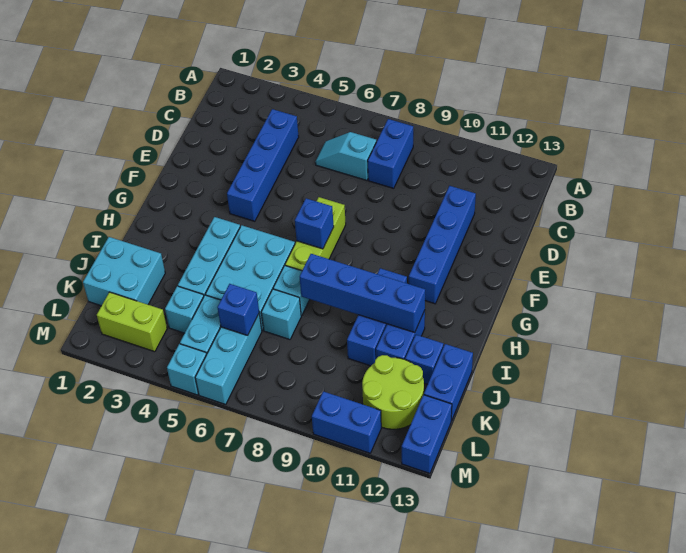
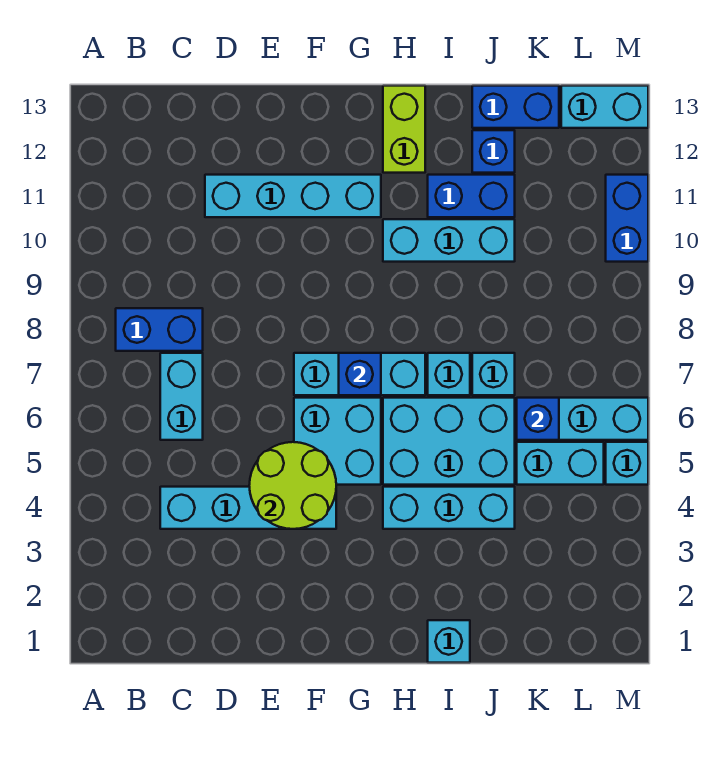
blue 1x4 brick [227,109,299,221] -> cyan 1x4 brick [160,487,336,529]
cyan 1x2 slope [315,132,376,180] -> cyan 1x2 brick [160,353,203,440]
blue 1x4 brick [409,186,476,304] -> cyan 1x4 brick [205,175,381,217]
lime 1x3 brick [285,197,346,271] -> cyan 1x3 brick [294,353,425,395]
blue 1x3 brick [347,268,407,366] -> cyan 1x3 brick [383,219,515,262]
blue 1x4 brick [300,254,425,333] -> none
cyan 2x2 brick [83,237,165,306] -> cyan 2x2 brick moved to [294,398,381,485]
cyan 1x1 brick [165,286,204,333] -> cyan 1x1 brick moved to [428,620,470,663]
lime 2x2 round brick [362,355,424,429] -> lime 2x2 round brick moved to [249,442,336,529]
lime 1x2 brick [97,292,167,352] -> lime 1x2 brick moved to [383,86,425,173]
blue 1x2 brick [402,395,452,473] -> cyan 1x2 brick [561,86,648,128]

